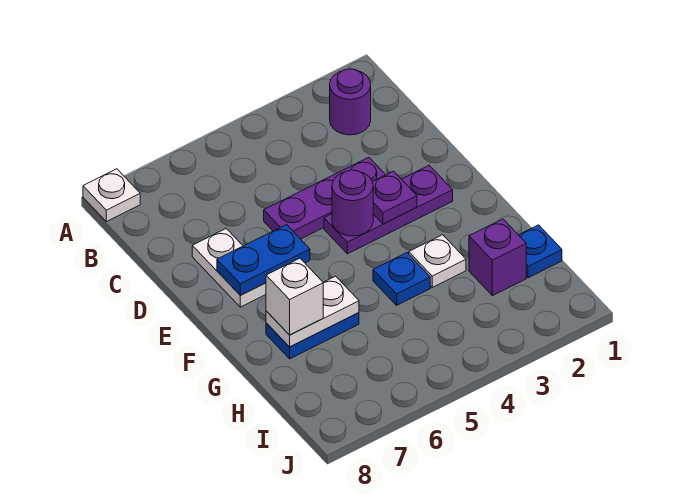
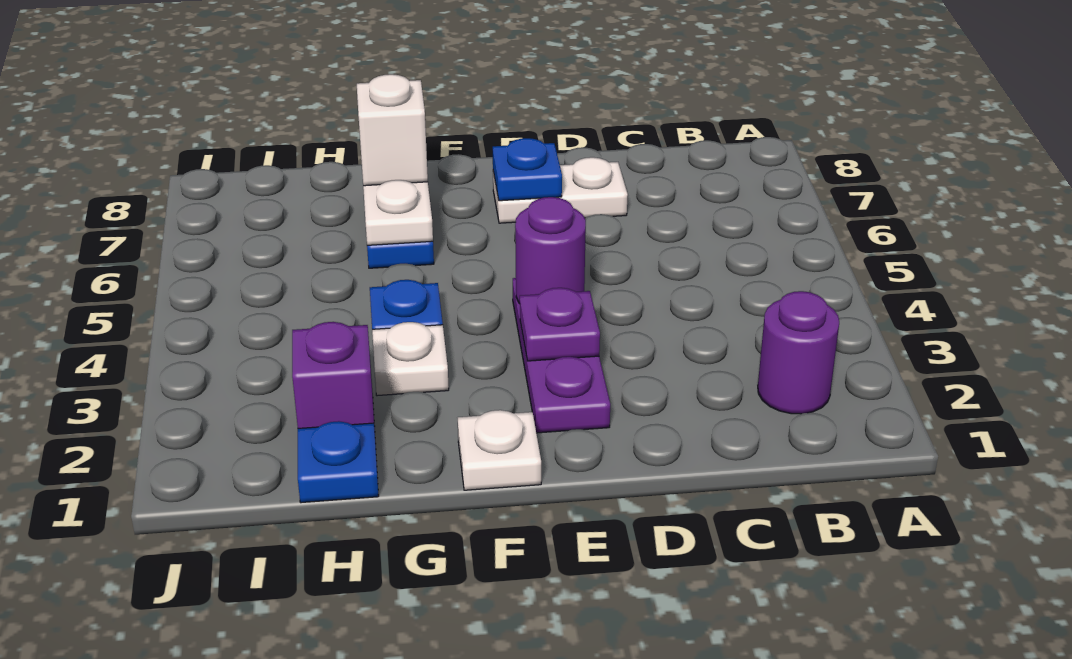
white 1x1 plate [83,169,140,222] -> white 1x1 plate moved to [458,410,541,490]
purple 1x3 plate [264,157,385,239] -> none
blue 1x2 plate [217,225,310,295] -> blue 1x1 plate [493,138,562,201]

